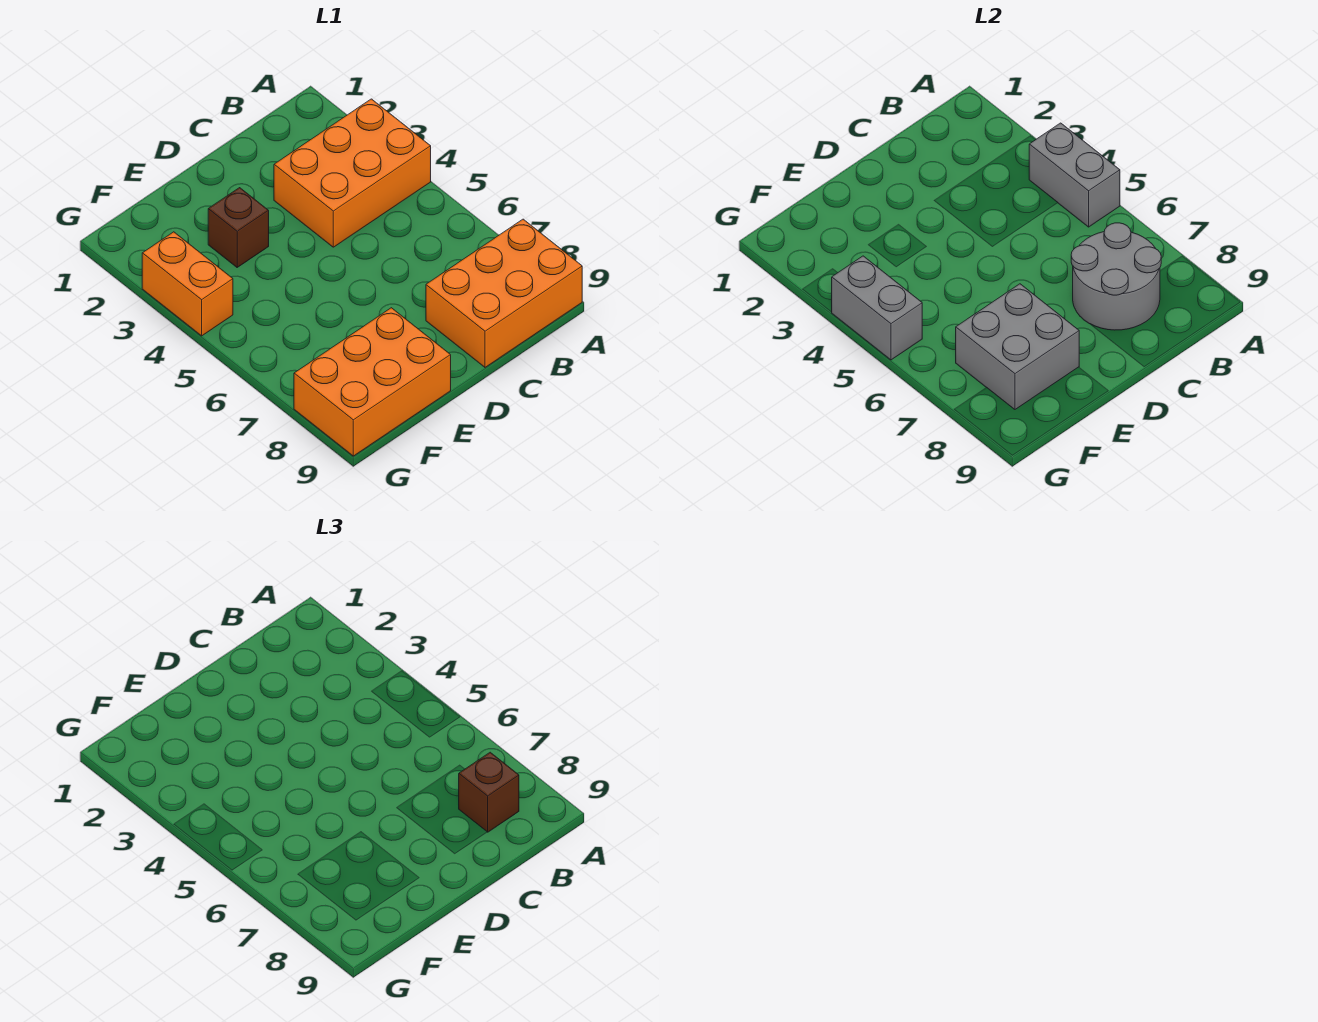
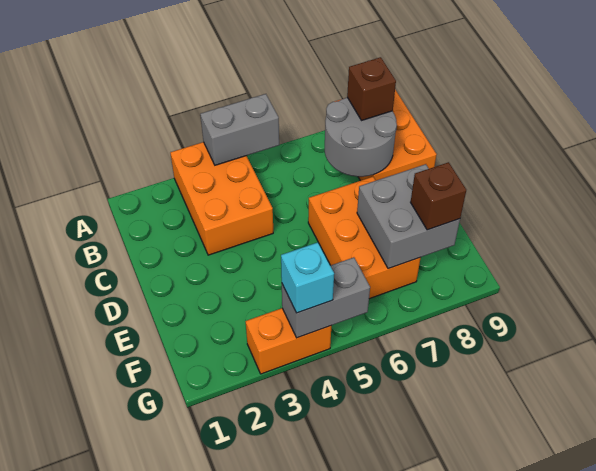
brown 1x1 brick [208,188,269,267] -> brown 1x1 brick moved to [411,162,466,230]
orange 2x3 brick [294,308,451,456] -> orange 2x3 brick moved to [308,177,421,299]
none -> cyan 1x1 brick [281,242,334,313]

